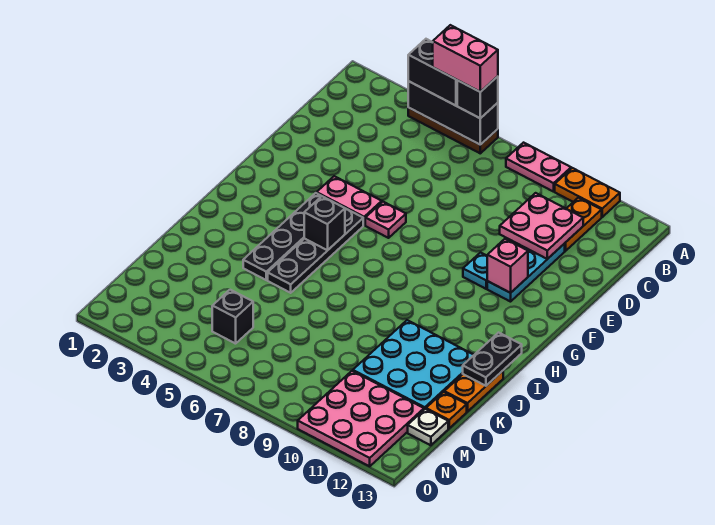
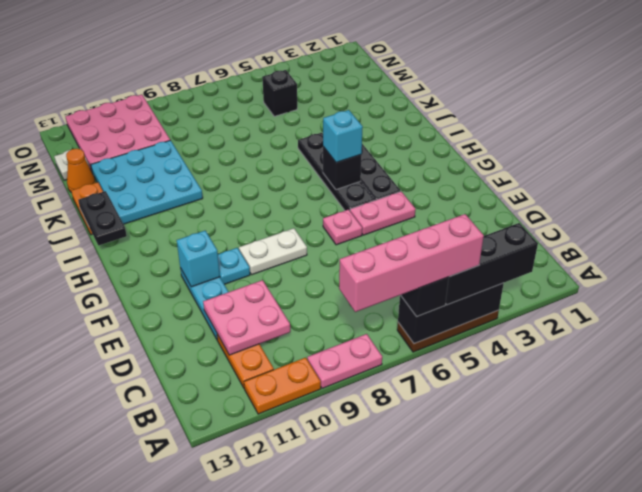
black 1x2 brick [408,39,457,106] -> black 1x3 brick [446,223,538,305]
pink 1x2 brick [433,25,498,92] -> pink 1x4 brick [339,214,484,312]
none -> white 1x2 plate [239,228,307,275]
pink 1x1 brick [487,239,528,293] -> cyan 1x1 brick [177,231,220,287]
none -> cyan 1x1 brick [323,110,363,163]
orange 1x1 plate [426,392,467,428] -> orange 1x1 cone [66,149,96,192]

